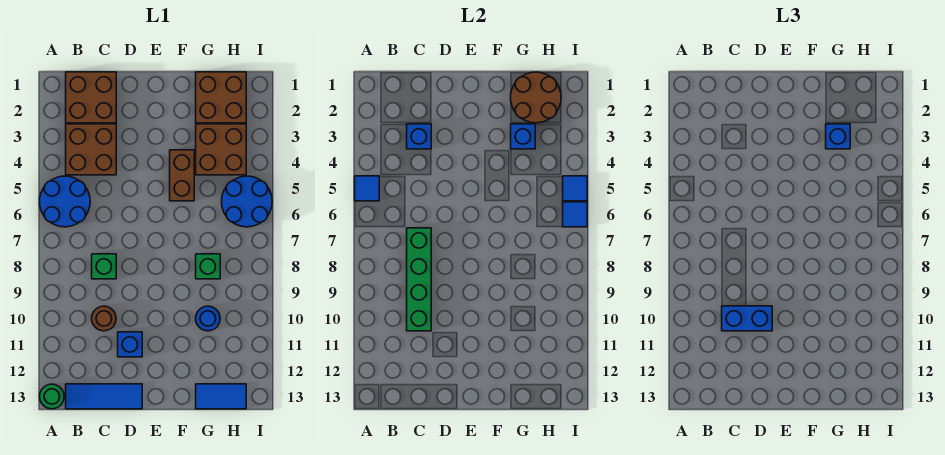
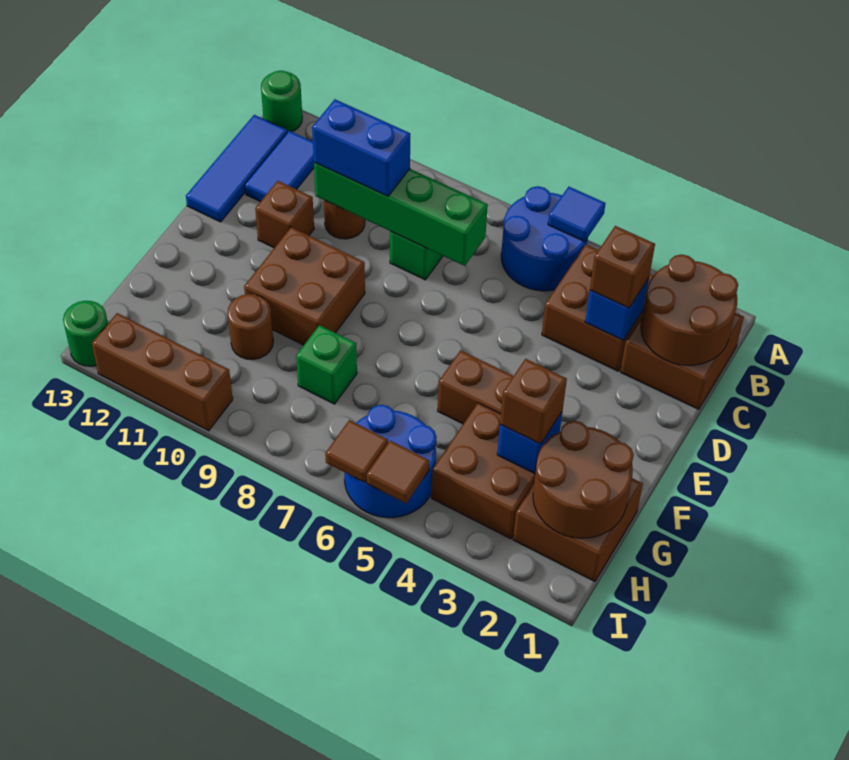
none -> brown 2x2 round brick [641,254,738,365]
none -> brown 1x1 brick [590,226,655,308]
blue 1x2 brick [722,306,772,331] -> blue 1x2 brick turned to [312,99,410,196]
blue 1x1 brick [118,332,142,357] -> brown 1x1 brick [255,181,314,248]
none -> brown 2x2 brick [244,227,365,345]
blue 1x1 brick [826,124,850,149] -> brown 1x1 brick [500,359,567,444]
blue 1x1 round brick [196,306,220,331] -> brown 1x1 round brick [228,294,273,360]
blue 1x2 tile [196,384,246,409] -> blue 1x2 tile moved to [245,131,314,202]
blue 1x1 tile [563,176,587,201] -> brown 1x1 tile [367,441,429,503]
blue 1x1 tile [563,202,587,227] -> brown 1x1 tile [325,420,388,482]
none -> brown 1x3 brick [92,313,233,431]
none -> green 1x1 round brick [63,301,108,366]

